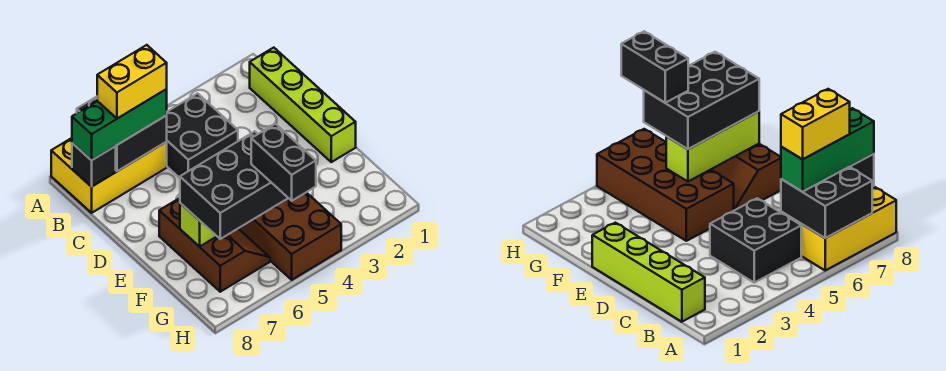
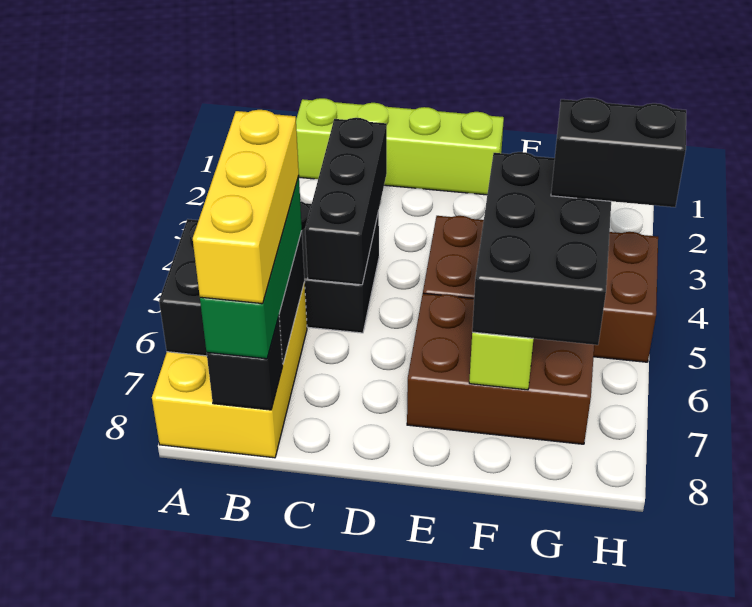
yellow 1x2 brick [97,45,167,119] -> yellow 1x3 brick [193,110,299,304]
none -> black 1x3 brick [305,118,387,285]
brown 2x3 slope [159,198,270,292] -> brown 2x3 brick [407,293,594,444]

